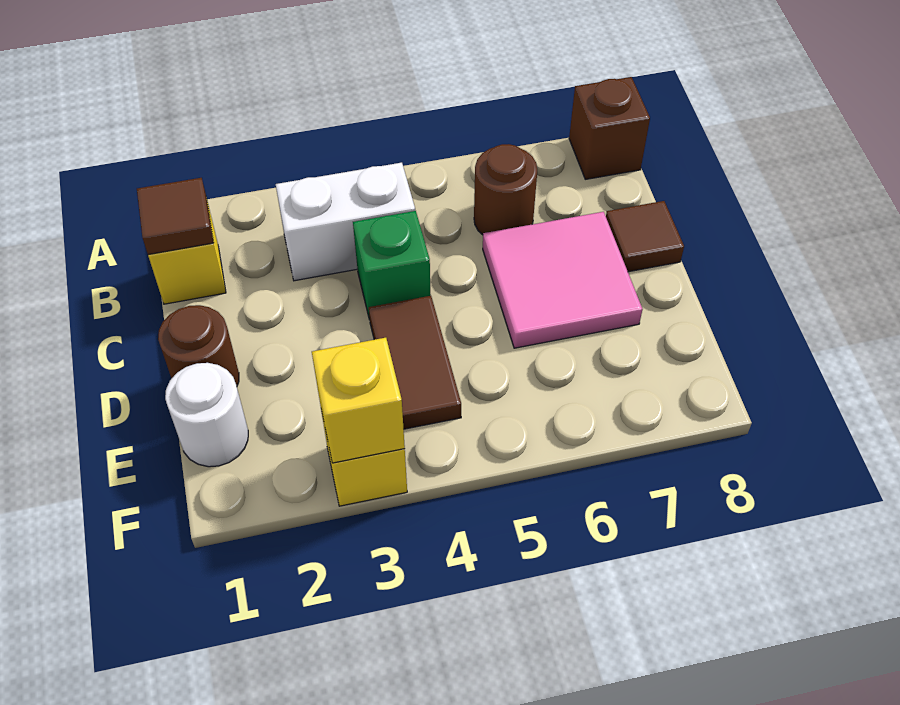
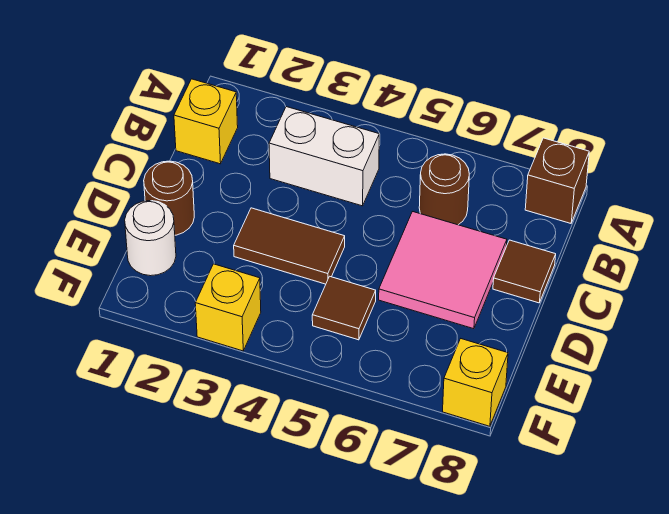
brown 1x1 tile [137,178,214,255] -> brown 1x1 tile moved to [312,276,376,340]
green 1x1 brick [353,211,431,320] -> none
brown 1x2 tile [369,296,461,429] -> brown 1x2 tile turned to [234,208,345,284]
yellow 1x1 brick [312,338,405,463] -> yellow 1x1 brick moved to [443,339,508,426]

